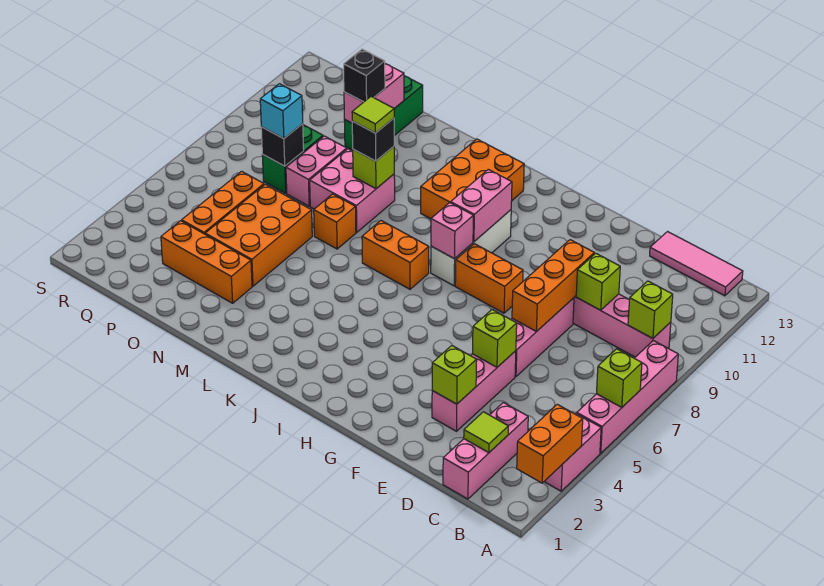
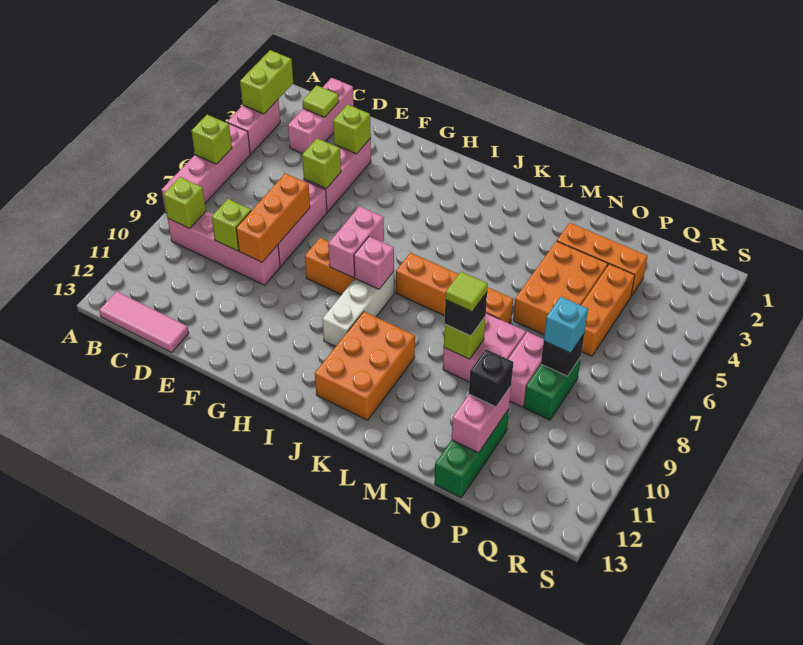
orange 1x2 brick [517,404,583,483] -> lime 1x2 brick [240,50,293,114]
pink 1x2 brick [451,169,512,242] -> pink 1x2 brick moved to [328,206,384,278]

